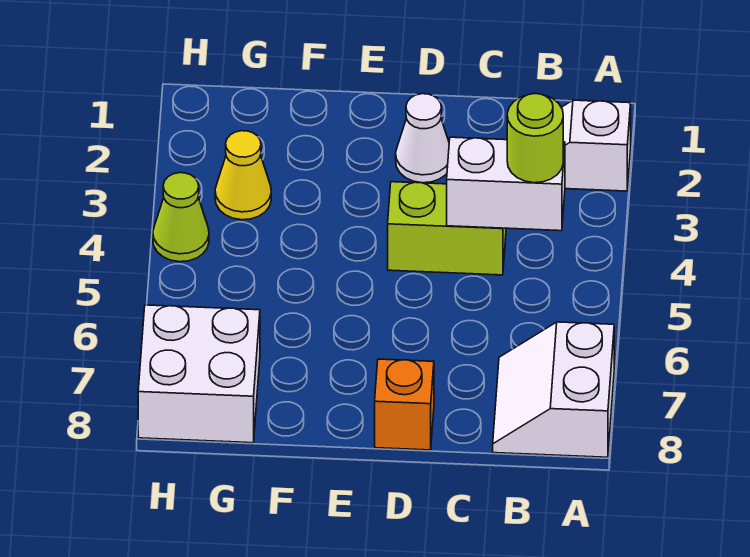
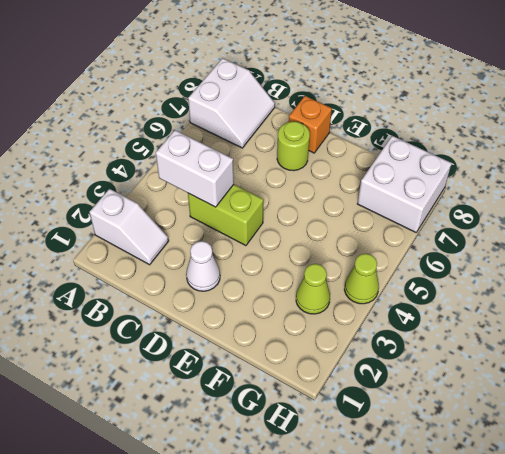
lime 1x1 round brick [507,94,563,183] -> lime 1x1 round brick moved to [277,121,310,171]
yellow 1x1 cone [215,131,271,220] -> lime 1x1 cone [296,264,330,314]

